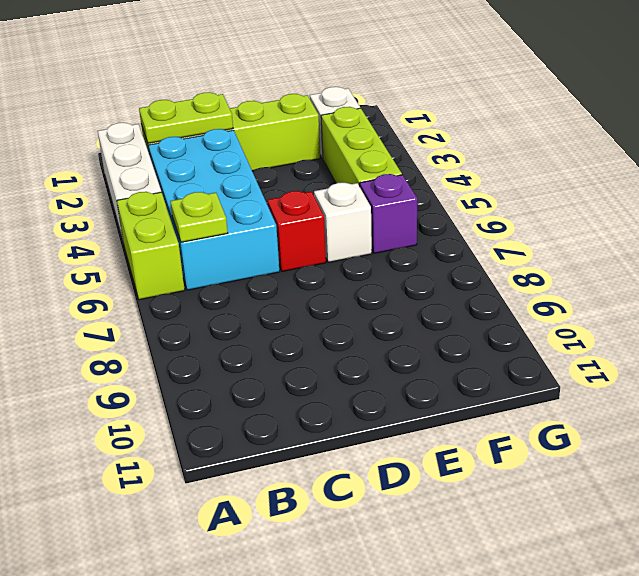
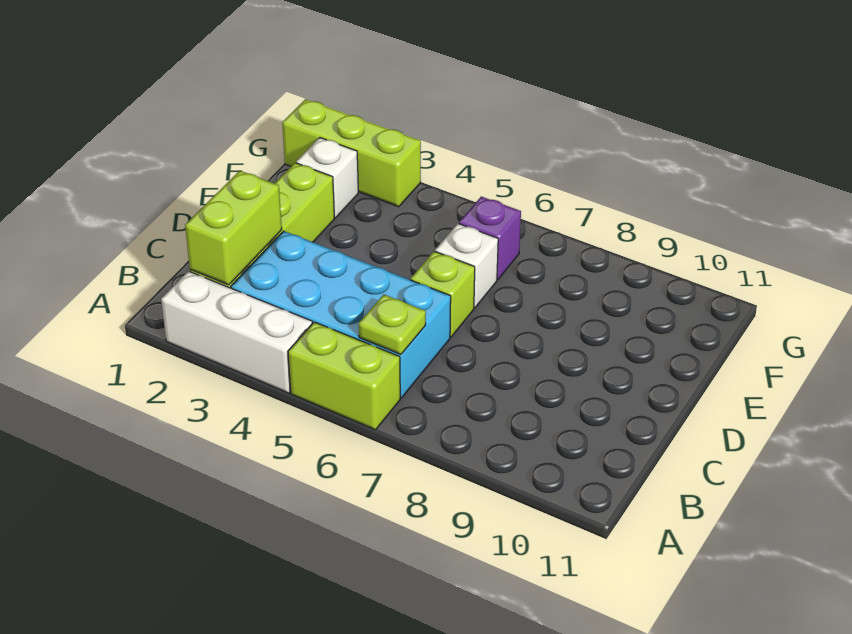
lime 1x2 plate [139,92,233,143] -> lime 1x2 brick [185,171,282,285]
red 1x1 brick [267,191,326,271] -> lime 1x1 brick [411,251,475,337]
lime 1x3 brick [321,107,402,186] -> lime 1x3 brick moved to [282,99,421,207]

